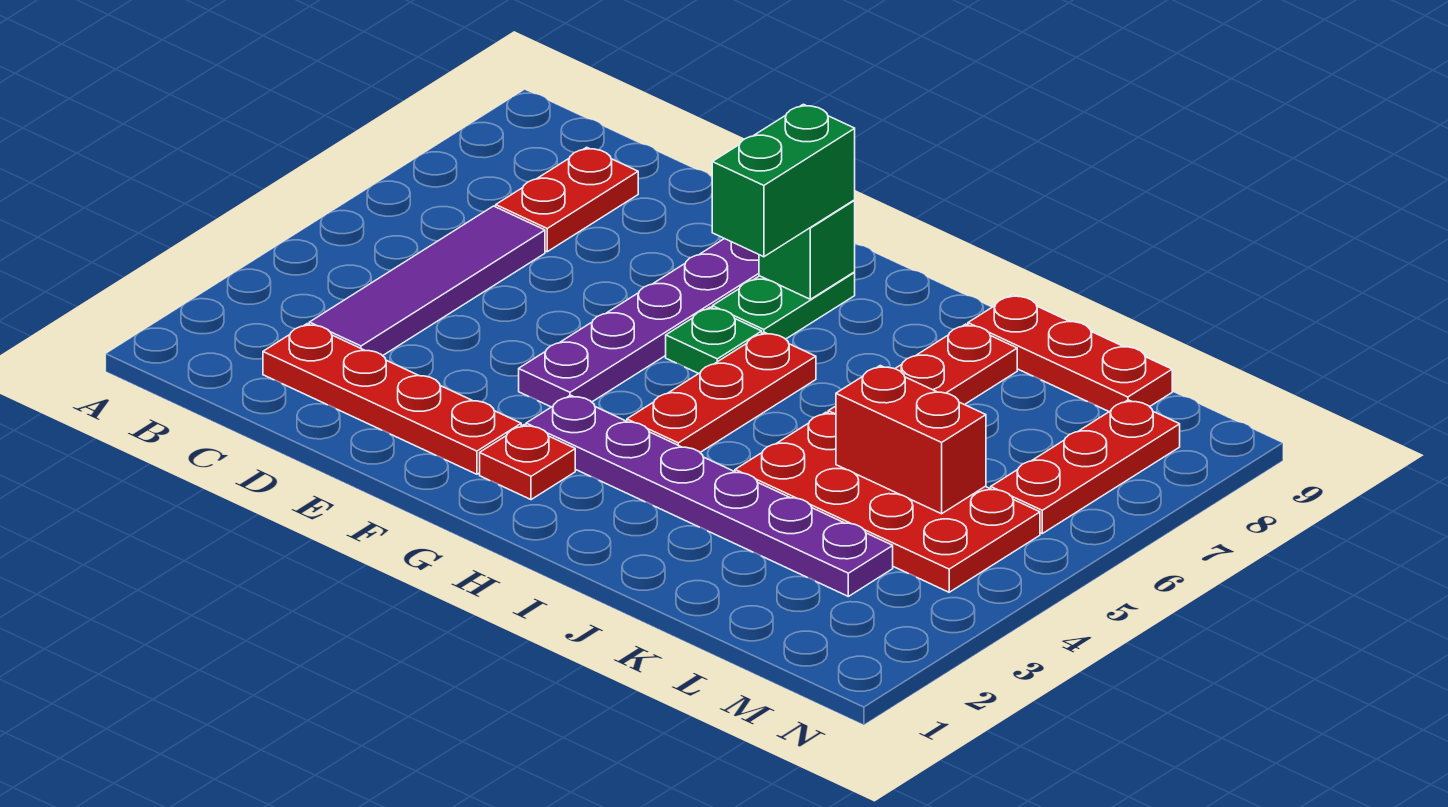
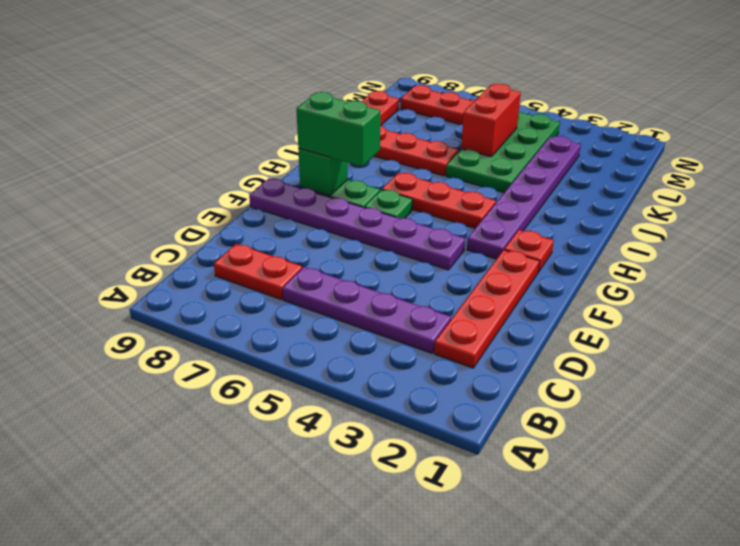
purple 1x4 tile [309,206,545,356] -> purple 1x4 plate [283,267,451,353]
red 2x4 plate [735,412,1040,592] -> green 2x4 plate [446,112,560,193]

